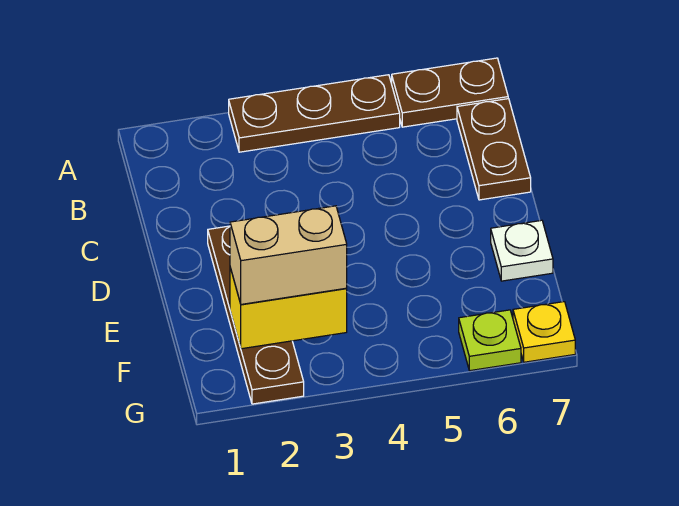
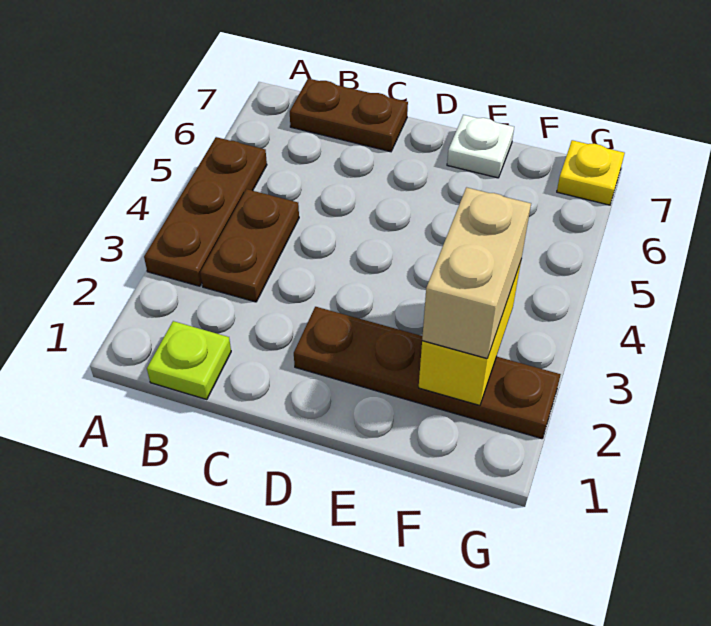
brown 1x2 plate [392,58,508,127] -> brown 1x2 plate moved to [200,189,299,302]
lime 1x1 plate [459,310,521,371] -> lime 1x1 plate moved to [147,321,231,400]

